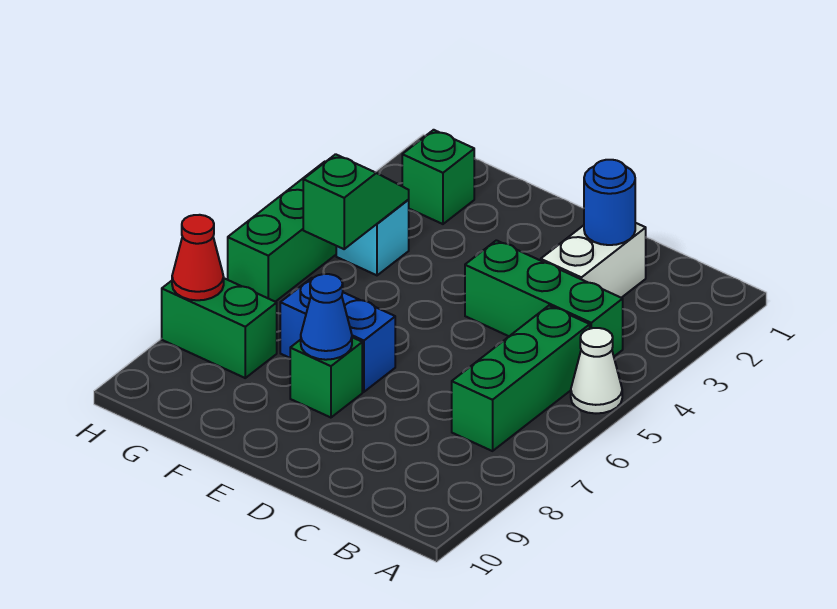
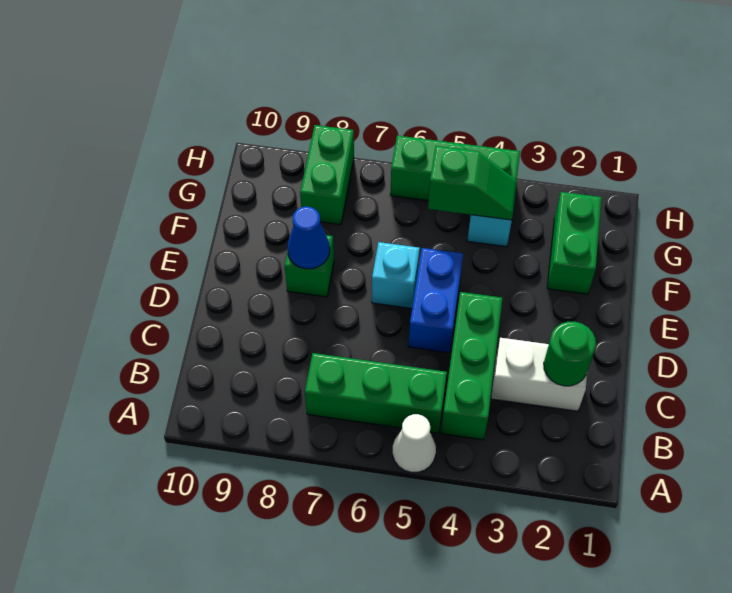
blue 1x1 round brick [584,160,635,245] -> green 1x1 round brick [544,322,596,386]
none -> cyan 1x1 brick [372,242,420,308]
blue 1x2 brick [280,278,395,392] -> blue 1x2 brick moved to [408,248,463,353]
green 1x1 brick [402,130,474,224] -> green 1x2 brick [547,192,602,294]
red 1x1 cone [172,215,224,300] -> none

